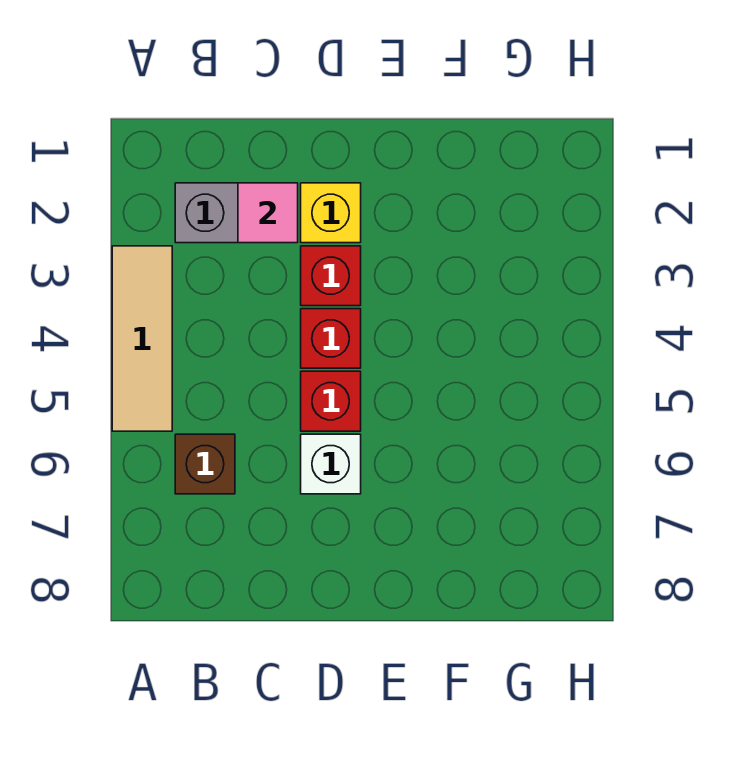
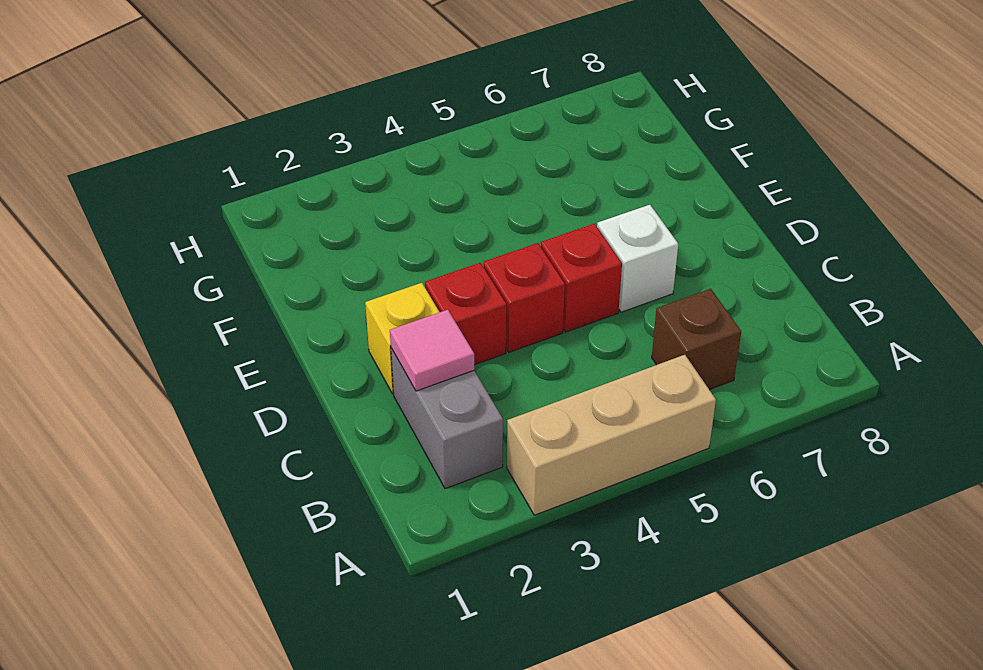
tan 1x3 tile [112,246,172,431] -> tan 1x3 brick [507,355,716,515]

